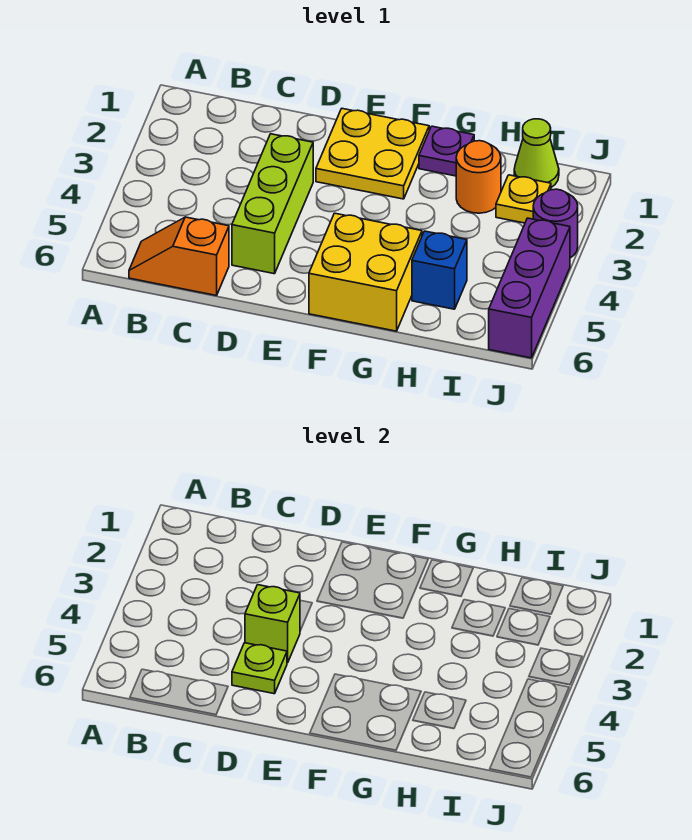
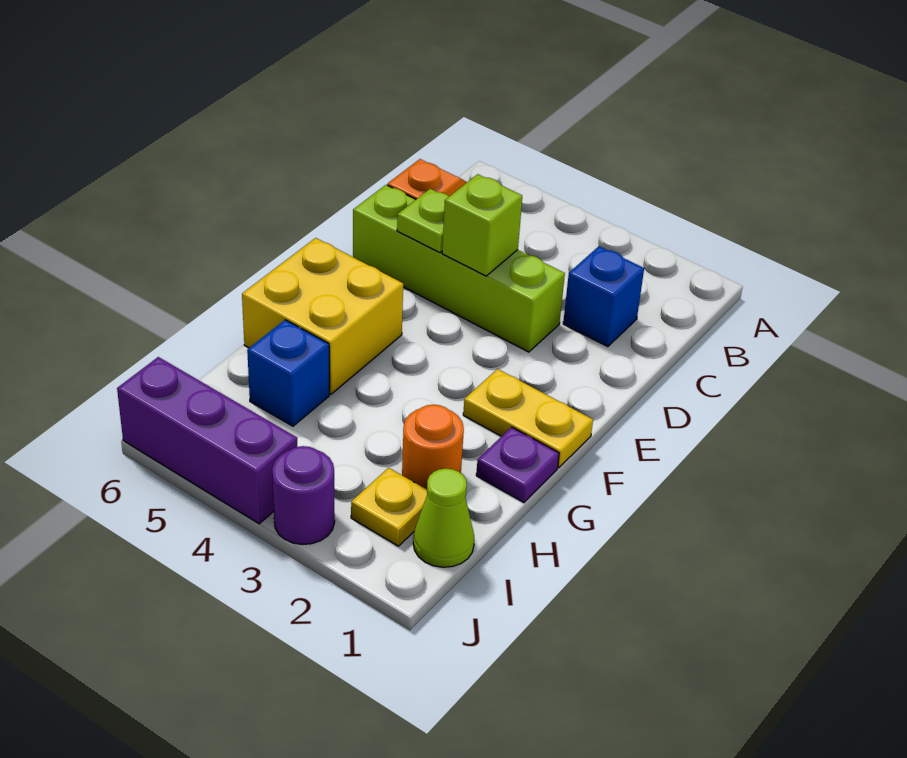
none -> blue 1x1 brick [563,246,644,347]
lime 1x3 brick [232,134,313,274] -> lime 1x4 brick [353,185,565,352]
yellow 2x2 plate [316,109,429,199] -> yellow 1x2 plate [463,369,593,468]

